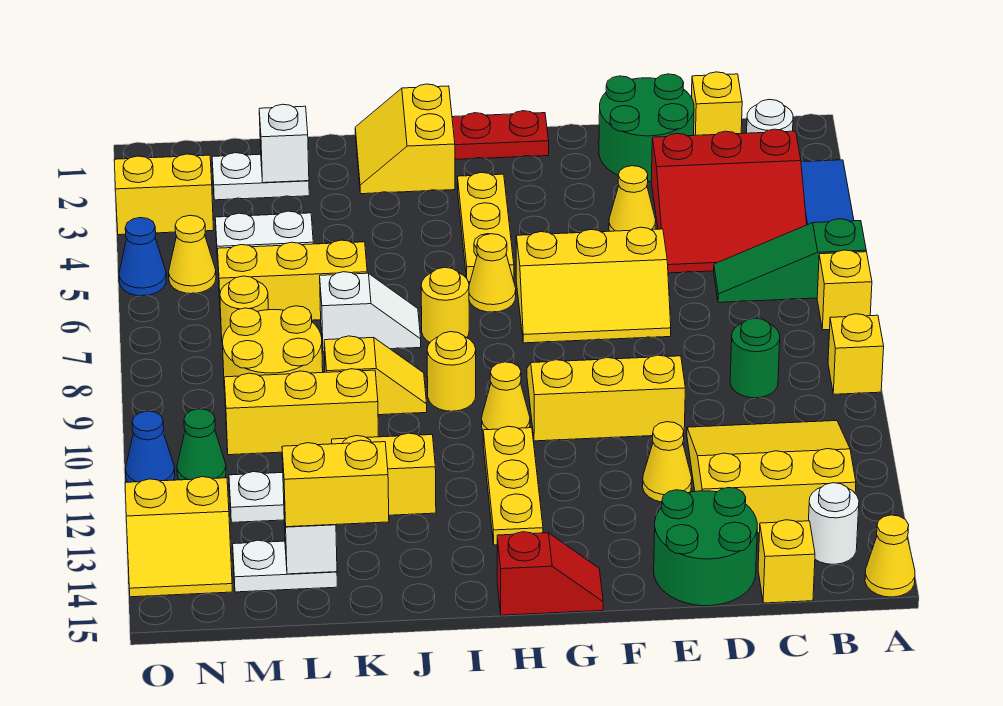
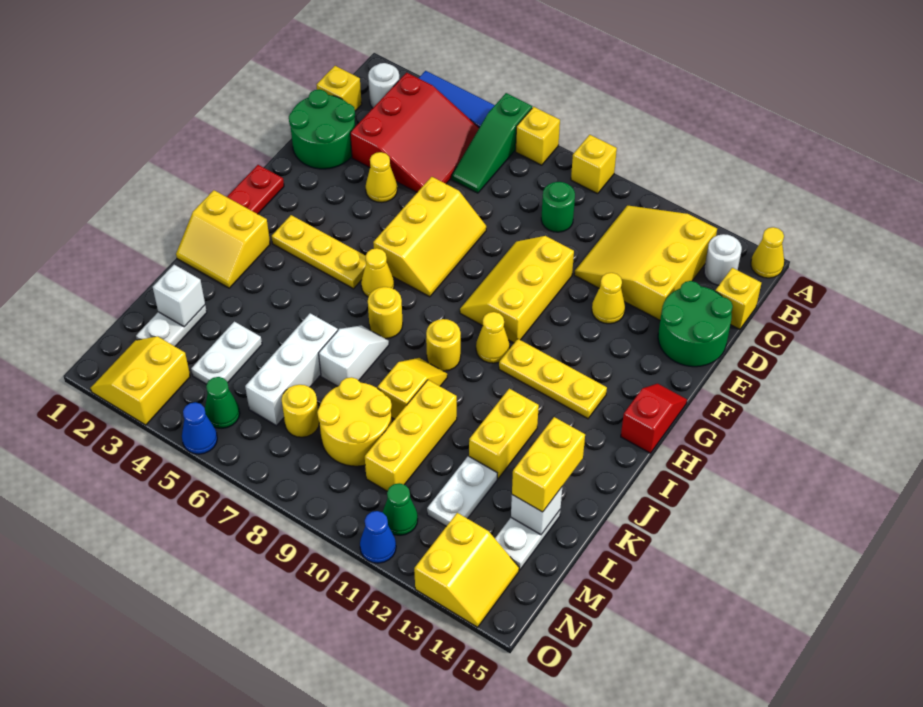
yellow 1x3 brick [218,240,367,320] -> white 1x3 brick [245,313,338,426]
yellow 1x1 cone [169,215,216,294] -> green 1x1 cone [205,377,240,428]

